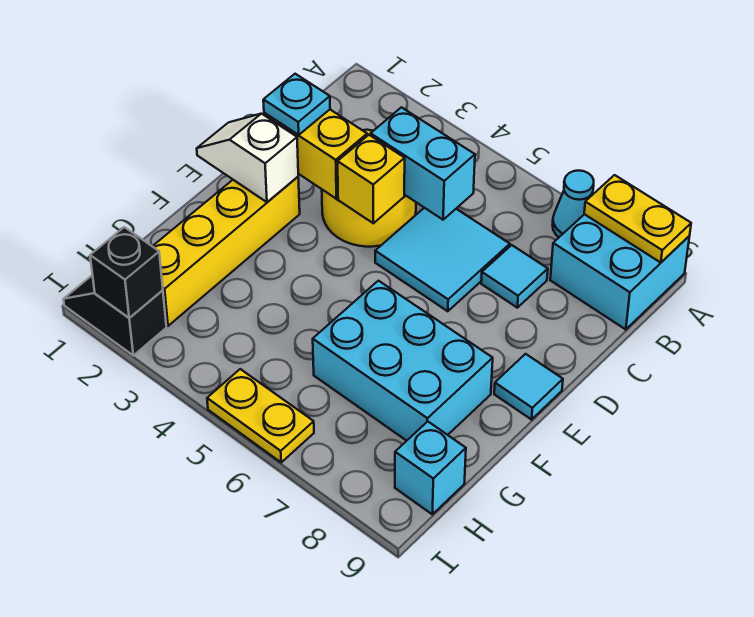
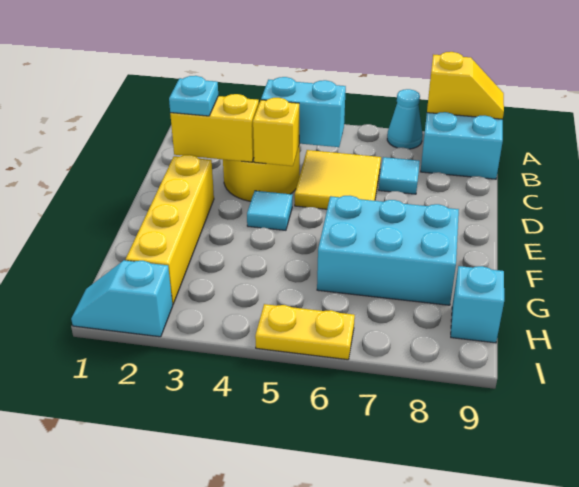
yellow 1x2 plate [584,175,691,263] -> yellow 1x2 slope [427,52,504,119]
cyan 2x2 tile [375,208,510,311] -> yellow 2x2 tile [295,150,381,209]
white 1x2 slope [197,114,298,202] -> none
cyan 1x1 tile [494,354,563,420] -> cyan 1x1 tile moved to [247,191,293,230]
black 1x2 slope [63,275,166,355] -> cyan 1x2 slope [71,260,173,337]
black 1x1 brick [90,227,163,318] -> none

